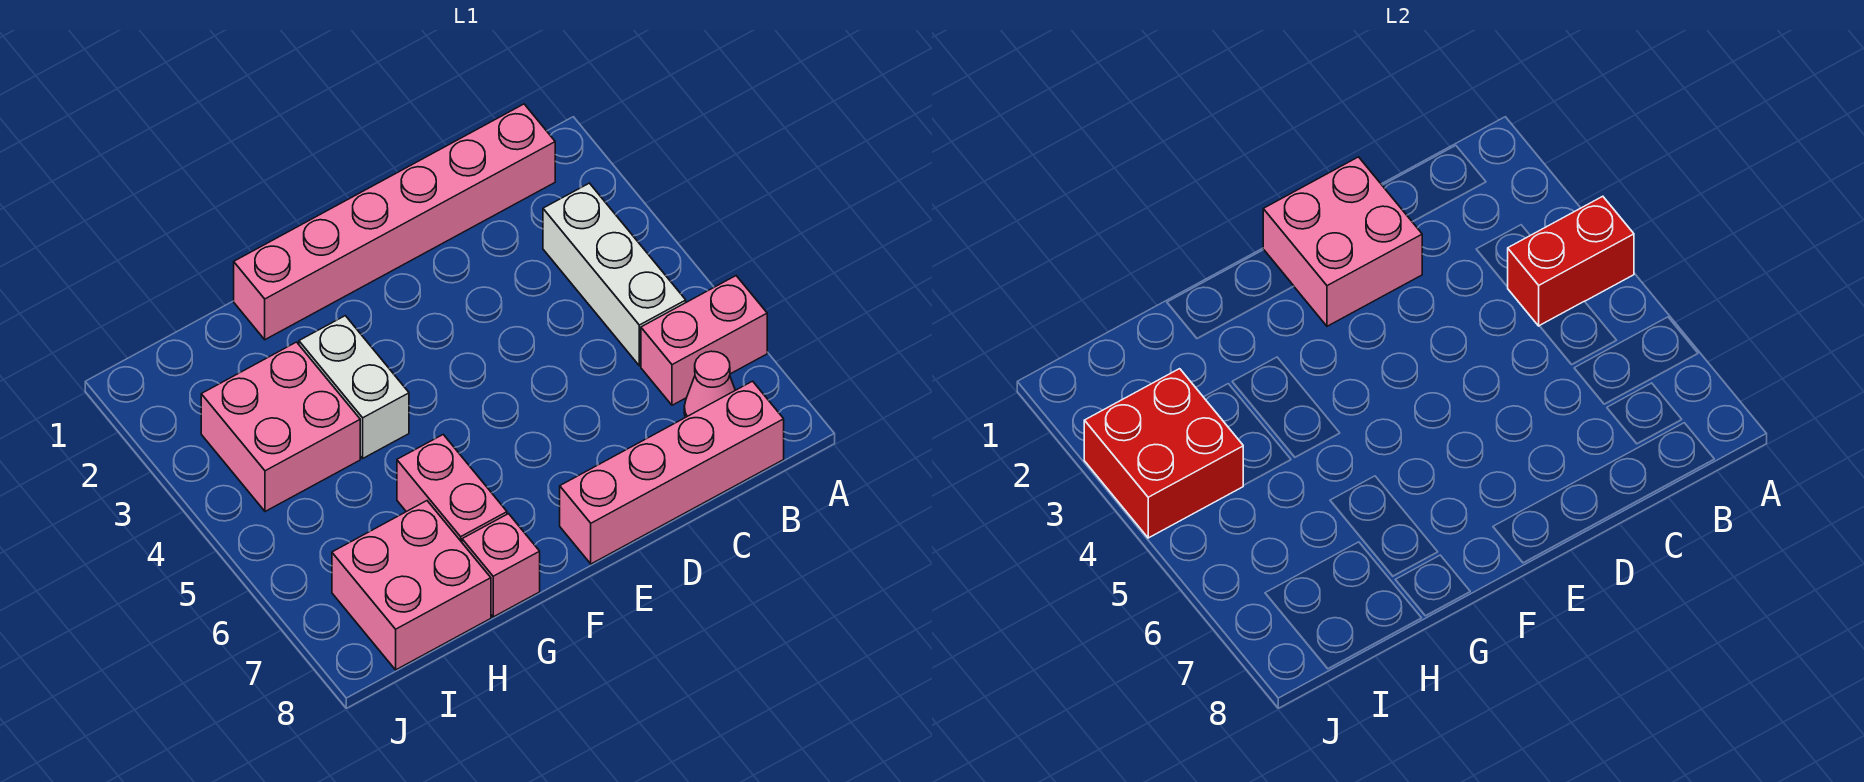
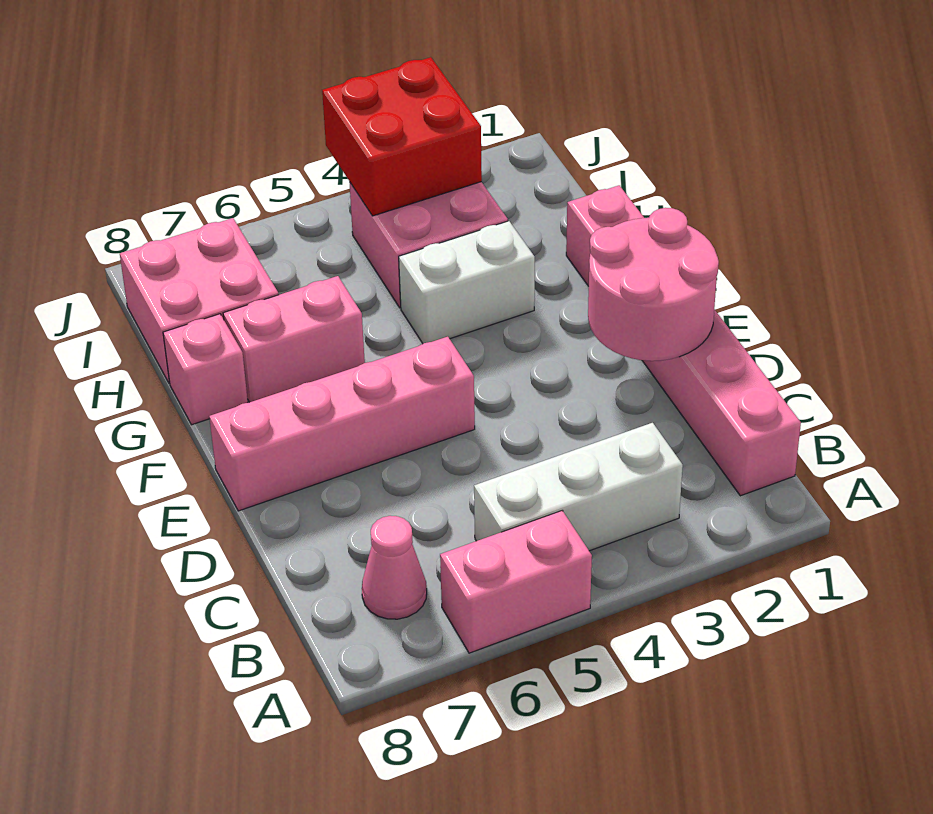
red 1x2 brick [1508,196,1634,326] -> none
pink 1x2 brick [641,276,767,405] -> pink 1x2 brick turned to [440,511,592,653]
pink 1x4 brick [560,381,784,564] -> pink 1x4 brick turned to [209,337,475,511]
pink 2x2 brick [1263,157,1422,326] -> pink 2x2 round brick [588,208,719,361]

